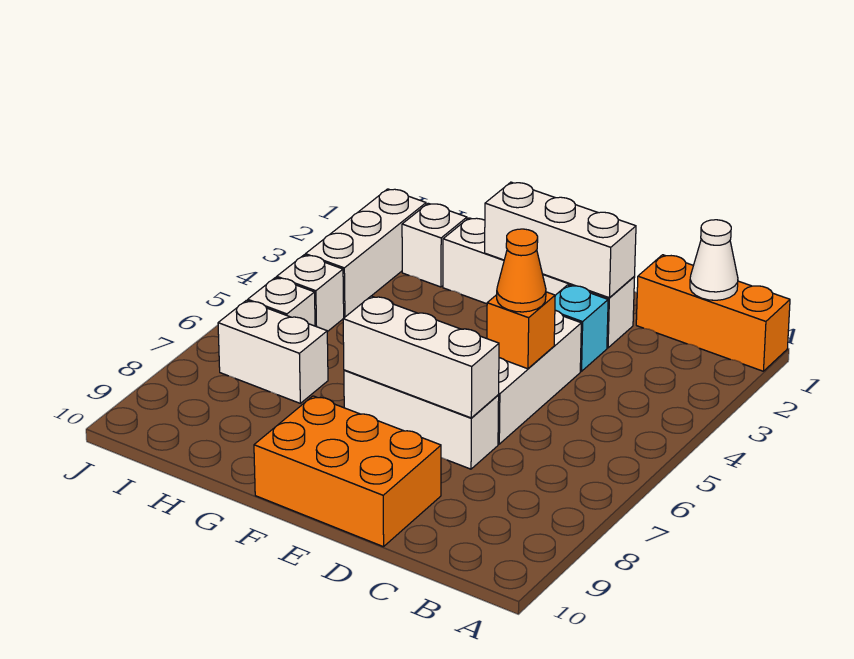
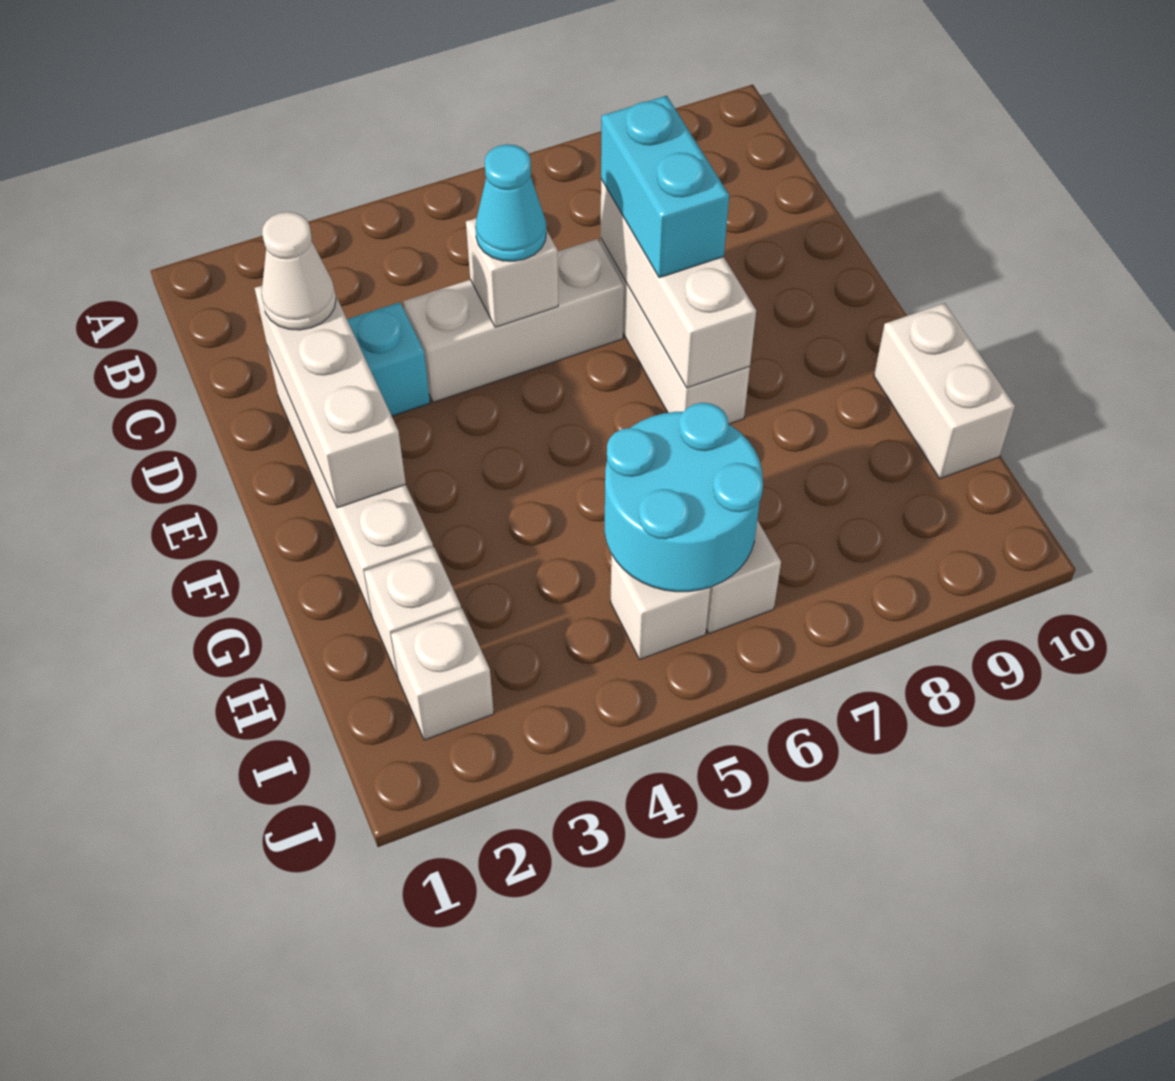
orange 1x3 brick [636,255,790,371] -> none
white 1x1 cone [690,220,738,300] -> white 1x1 cone moved to [261,212,336,330]
orange 1x1 brick [487,292,555,369] -> white 1x1 brick [466,218,558,327]
orange 1x1 cone [497,229,546,312] -> cyan 1x1 cone [475,144,546,261]
none -> cyan 1x2 brick [601,96,729,278]
orange 2x3 brick [254,396,441,547] -> none
none -> cyan 2x2 round brick [605,403,763,592]
white 1x2 brick [218,300,328,403] -> white 1x2 brick moved to [874,303,1015,479]
white 1x3 brick [305,189,426,317] -> white 1x1 brick [391,608,494,740]

